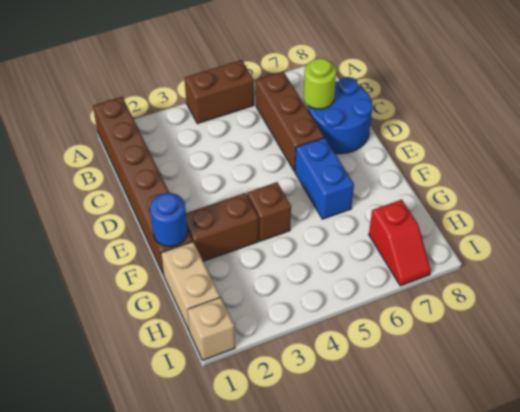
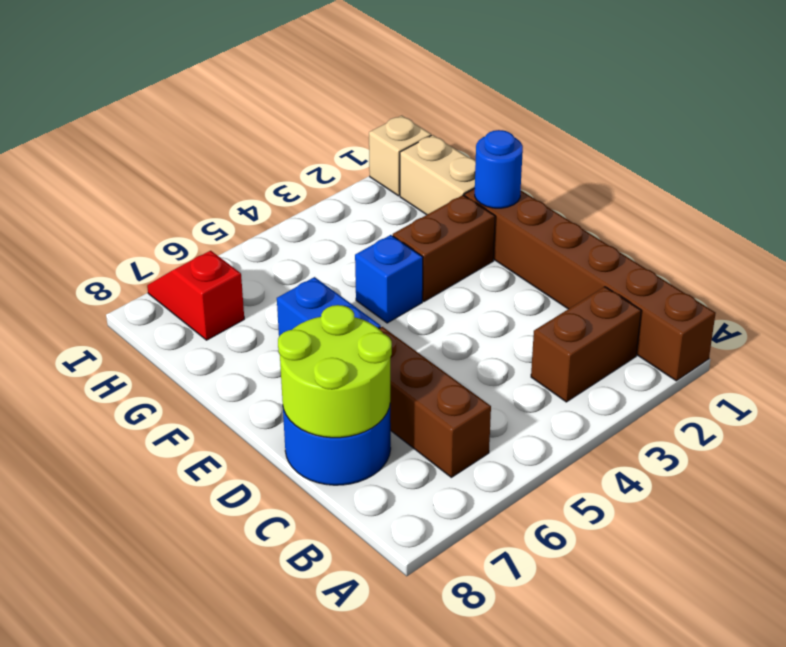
brown 1x2 brick [184,60,254,124] -> brown 1x2 brick moved to [531,287,641,402]
lime 1x1 round brick [303,58,336,109] -> lime 2x2 round brick [278,305,392,438]
brown 1x1 brick [247,182,291,241] -> blue 1x1 brick [355,235,423,323]

